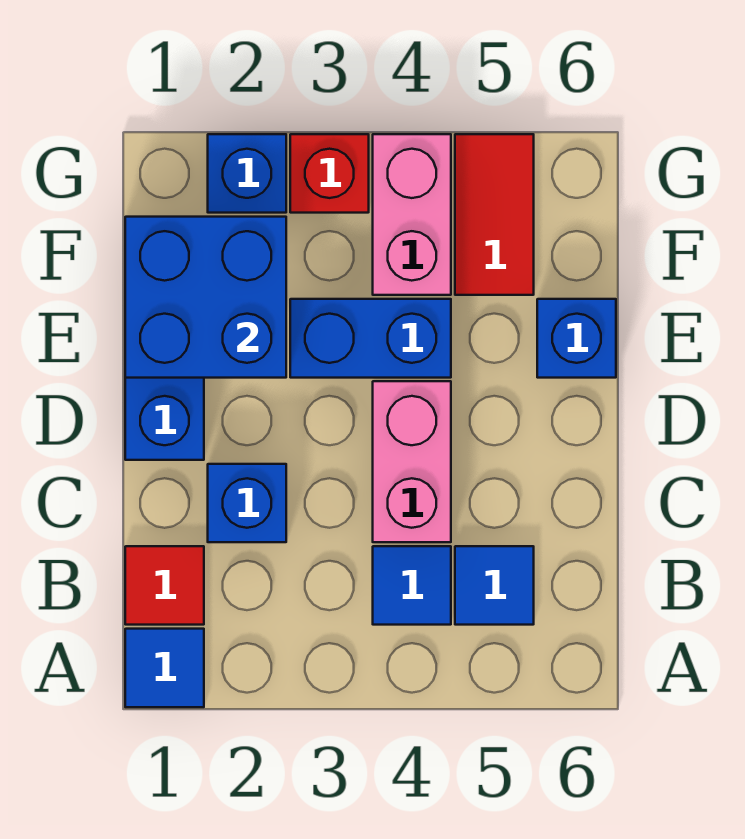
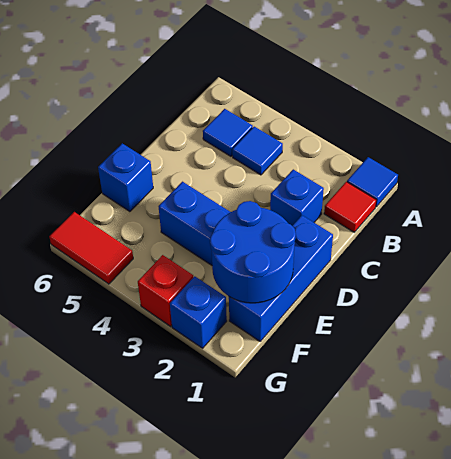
pink 1x2 brick [373,381,451,542] -> none
blue 2x2 brick [125,217,286,378] -> blue 2x2 round brick [210,201,296,303]
pink 1x2 brick [373,134,451,295] -> none
red 1x2 tile [455,134,534,295] -> red 1x2 tile turned to [49,212,133,284]

